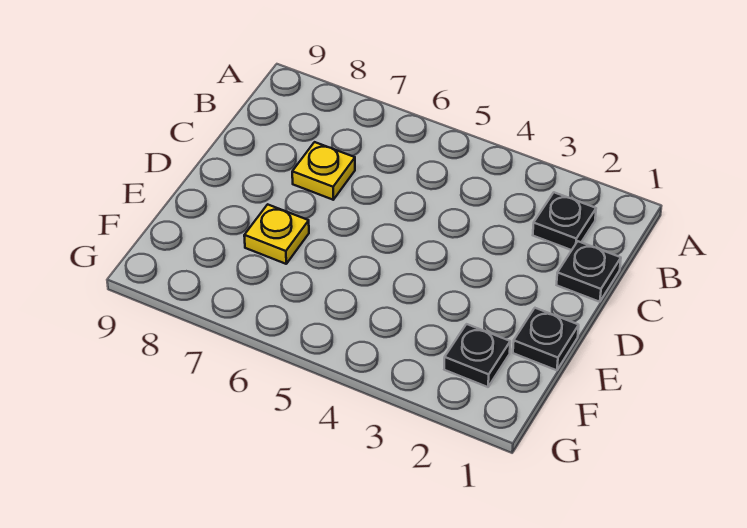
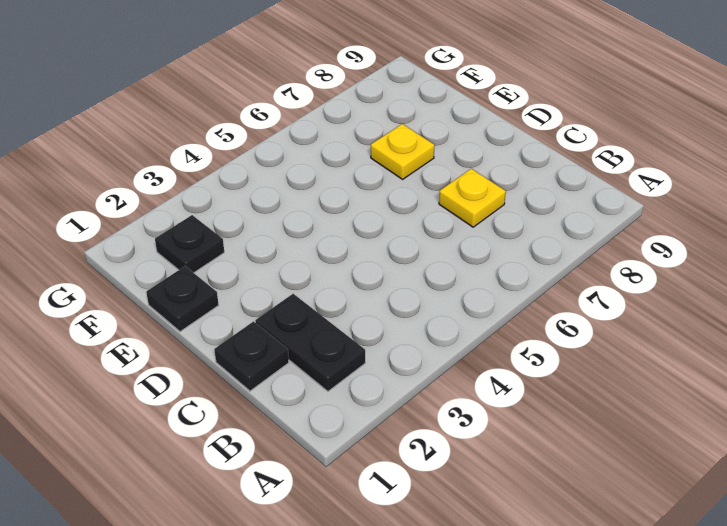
black 1x1 plate [533,192,596,250] -> black 1x2 plate [255,294,365,391]

